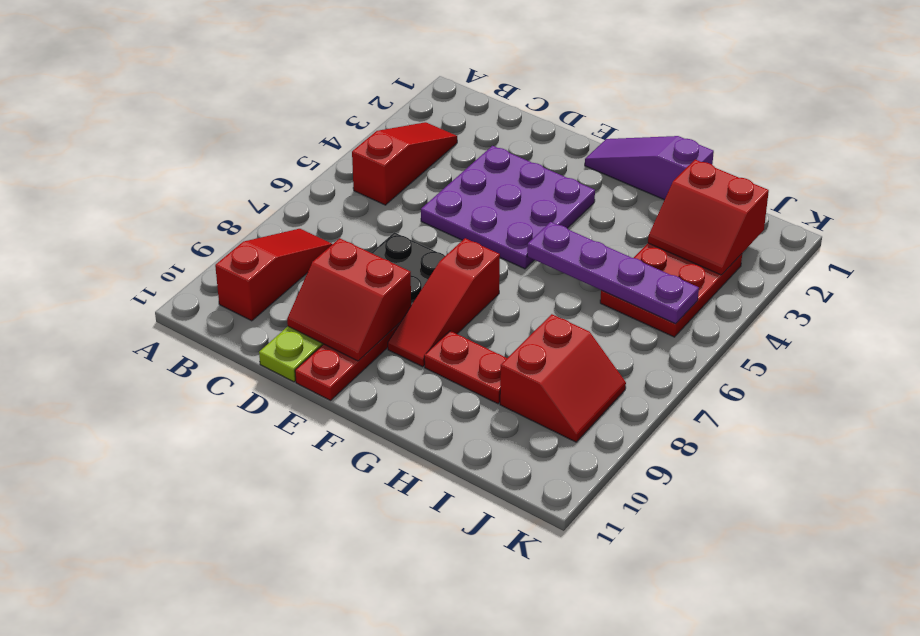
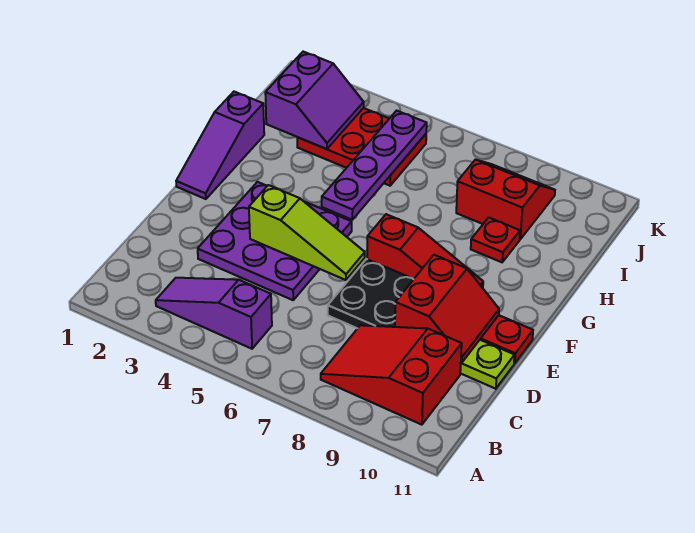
red 1x3 slope [352,122,457,205] -> purple 1x3 slope [156,278,272,349]
red 1x3 slope [215,229,332,321] -> red 2x3 slope [321,325,462,425]
none -> lime 1x3 slope [249,185,365,280]
red 1x2 plate [424,331,507,404] -> red 1x1 plate [471,218,520,262]
red 2x2 slope [648,160,769,275] -> purple 2x2 slope [265,52,364,149]

